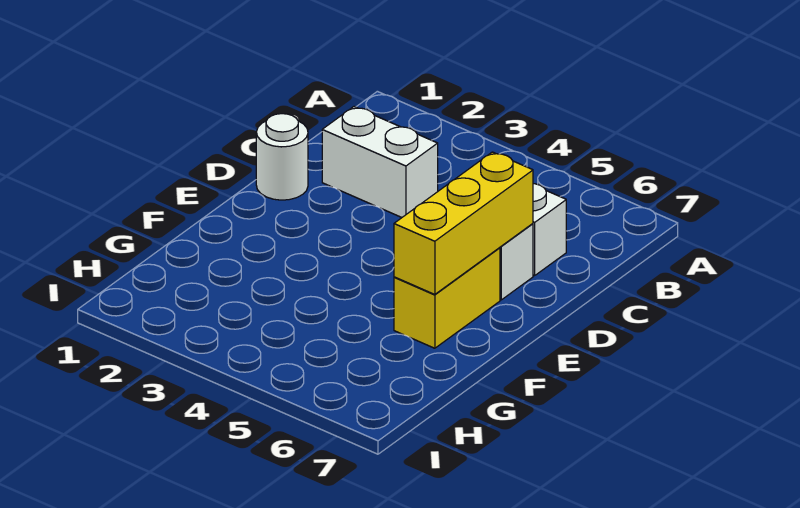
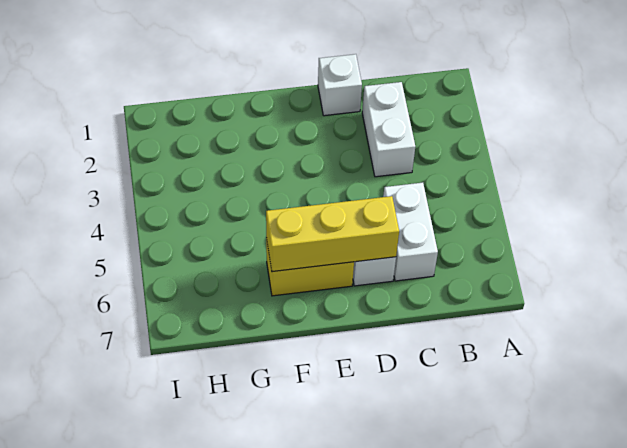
white 1x1 round brick [256,114,308,200] -> white 1x1 brick [318,54,362,116]

